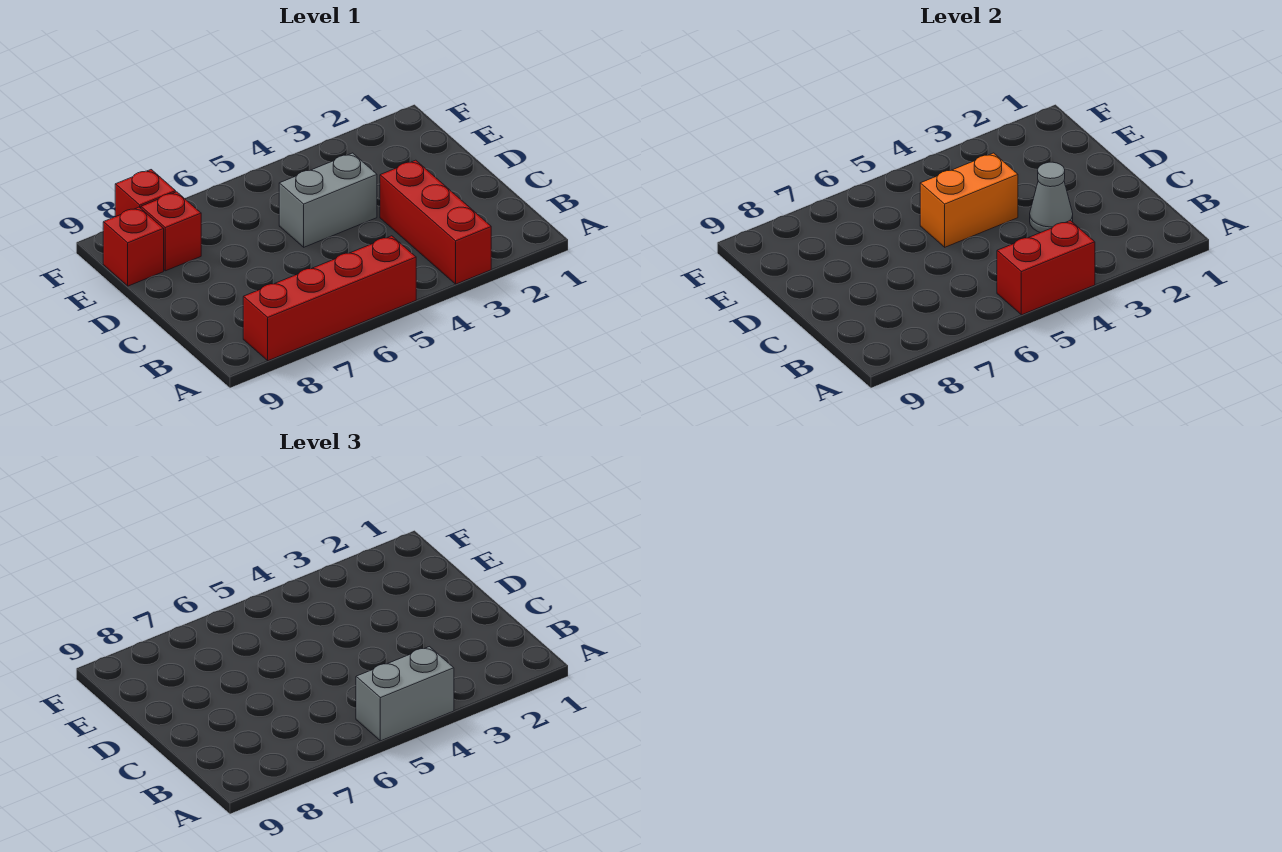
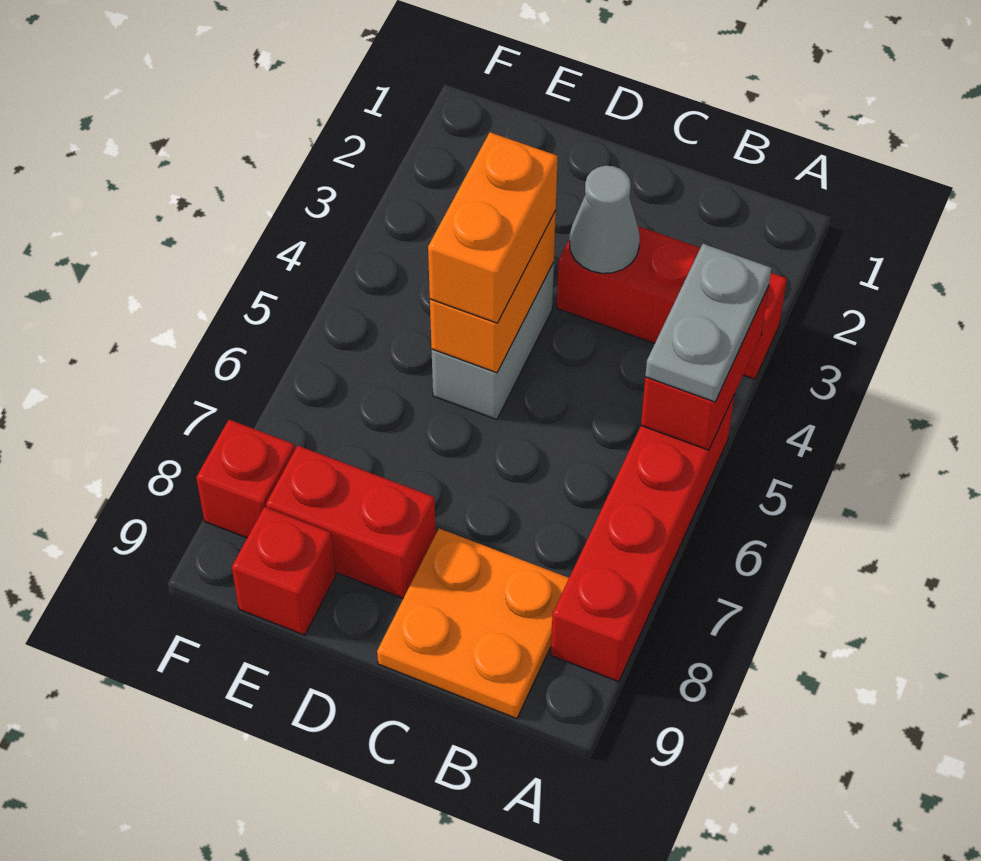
grey 1x2 brick [356,647,454,741] -> grey 1x2 plate [645,244,772,402]
none -> orange 2x2 plate [377,529,569,719]
none -> orange 1x2 brick [428,132,558,323]
red 1x1 brick [141,192,201,271] -> red 1x2 brick [266,446,436,598]

